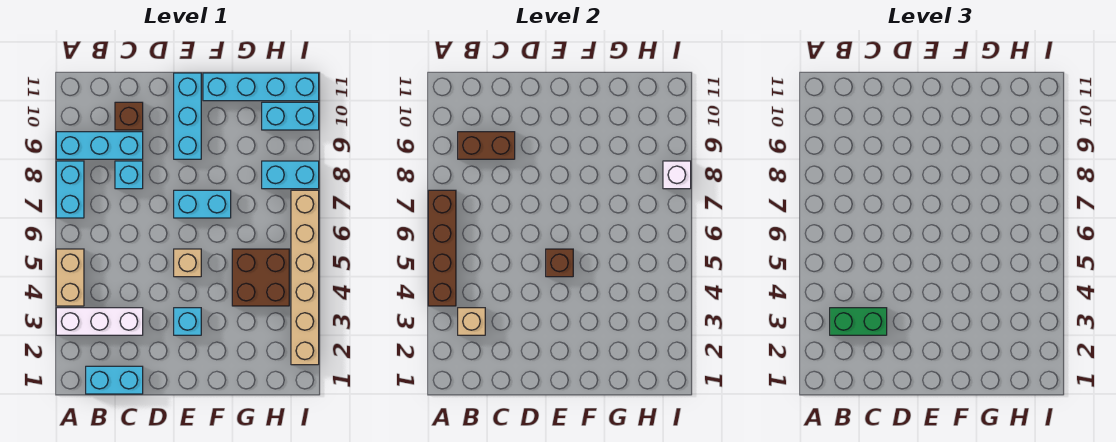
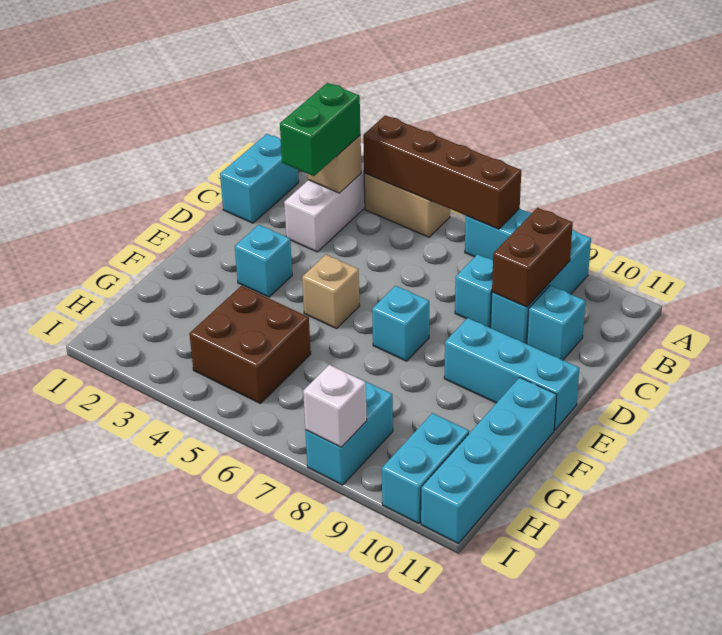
brown 1x1 brick [115,102,143,130] -> cyan 1x1 brick [527,286,585,360]
brown 1x1 brick [546,249,573,277] -> none
cyan 1x2 brick [174,190,231,218] -> cyan 1x1 brick [372,286,429,361]
tan 1x6 brick [291,190,319,365] -> none

